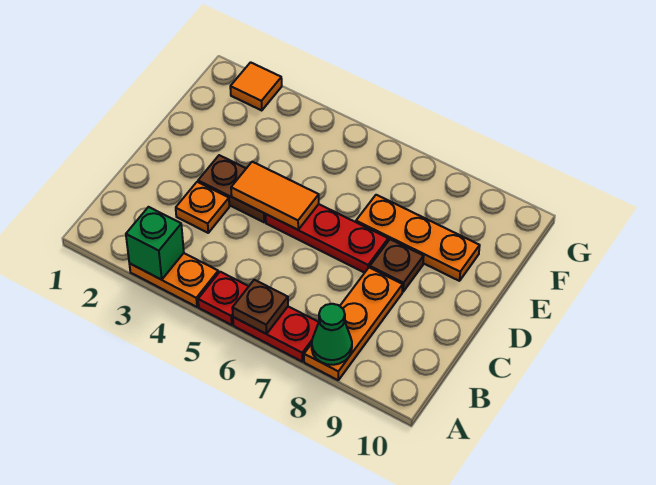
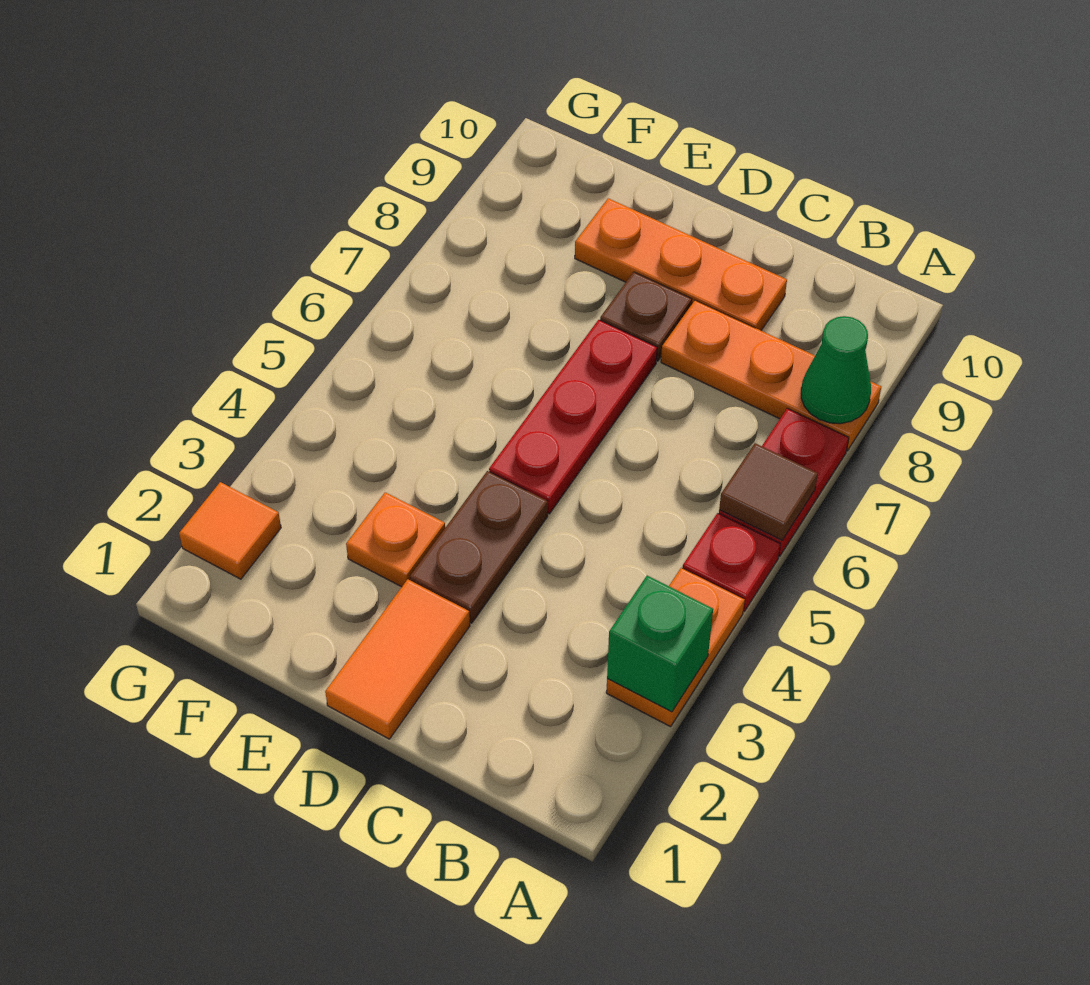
brown 1x1 plate [232,280,288,334] -> brown 1x1 tile [719,443,818,540]
orange 1x1 plate [176,182,229,233] -> orange 1x1 plate moved to [346,492,445,587]
orange 1x2 tile [231,162,319,230] -> orange 1x2 tile moved to [325,579,470,739]
orange 1x3 plate [356,195,480,281] -> orange 1x3 plate turned to [575,198,787,330]

